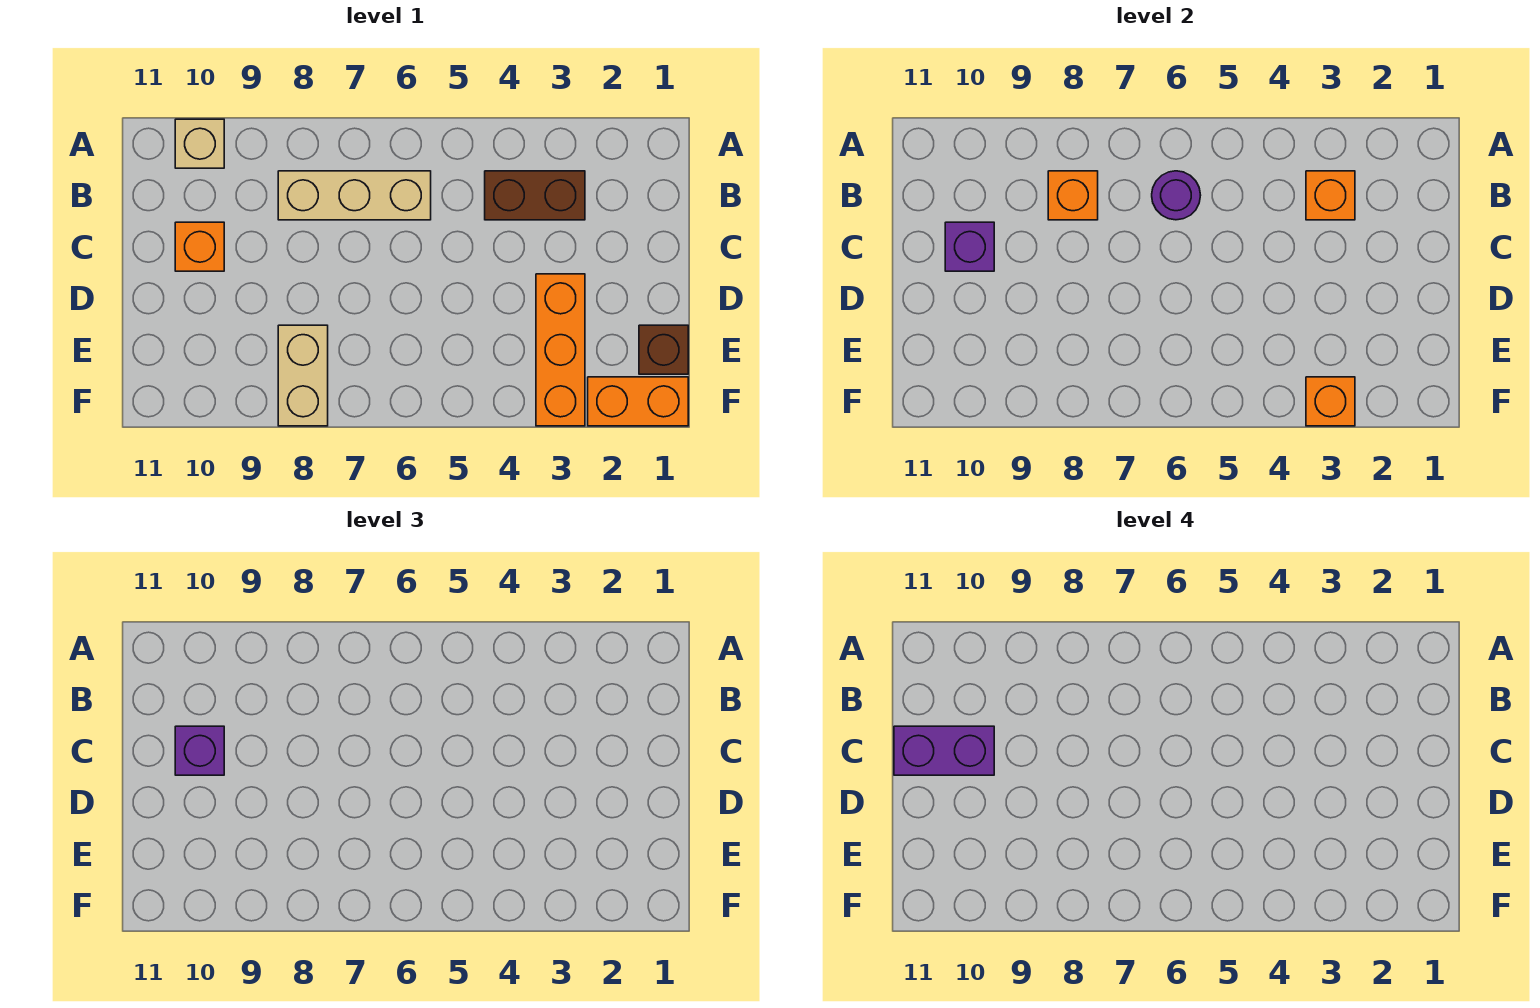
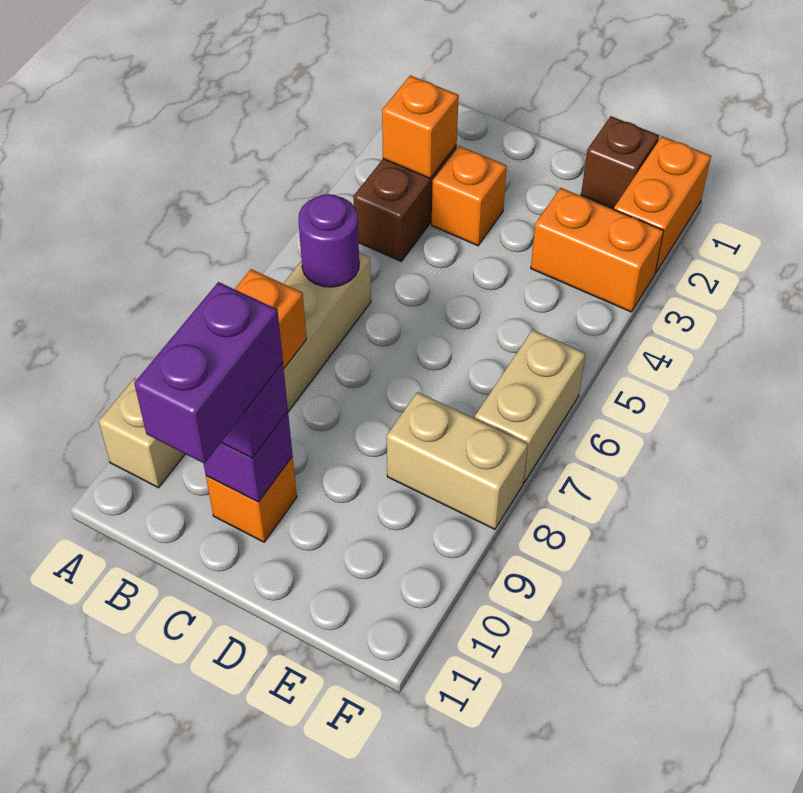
orange 1x3 brick [536,274,585,426] -> orange 1x2 brick [531,188,664,312]
orange 1x1 brick [1306,377,1355,426] -> orange 1x1 brick moved to [432,146,507,246]
none -> tan 1x2 brick [475,330,585,482]

